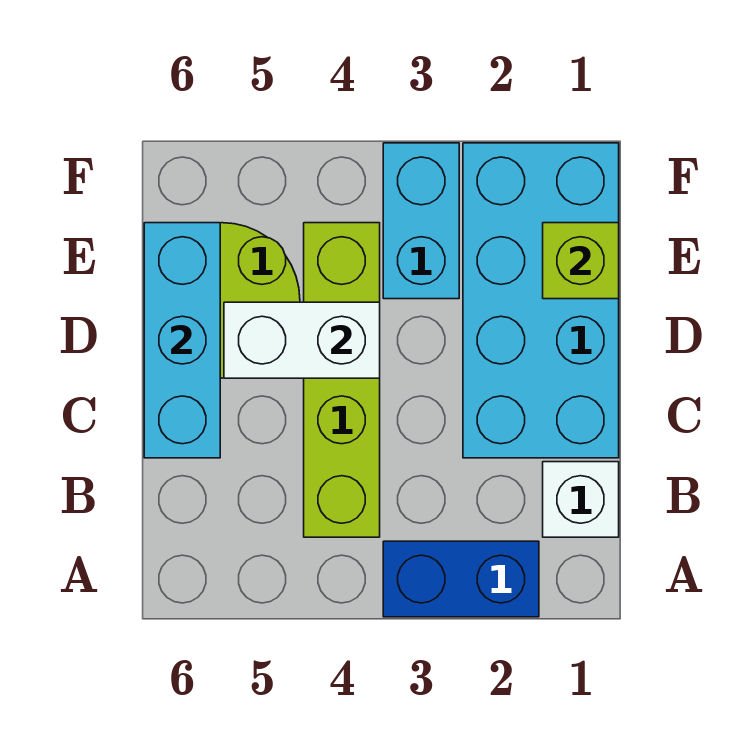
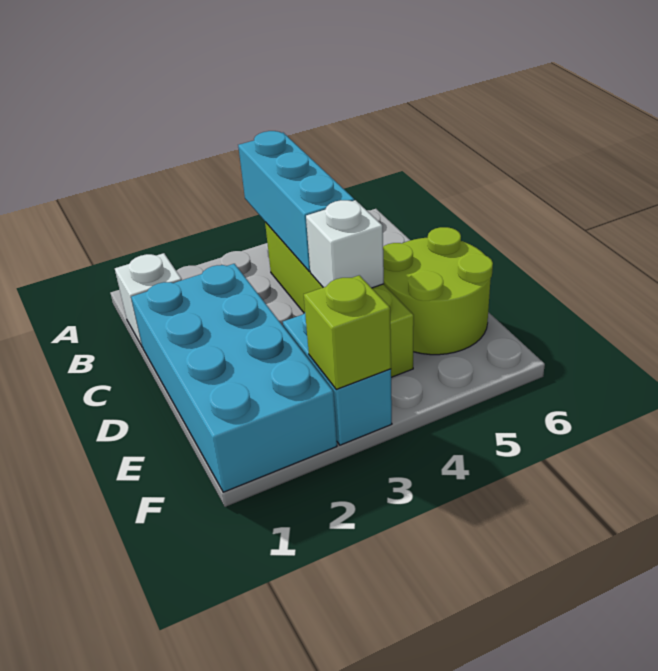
blue 1x2 brick [383,541,539,617] -> none
cyan 1x3 brick [144,223,220,458] -> cyan 1x3 brick moved to [238,131,354,272]
white 1x2 brick [224,302,380,378] -> white 1x1 brick [306,200,384,288]
lime 1x1 brick [543,223,619,299] -> lime 1x1 brick moved to [304,275,391,389]

